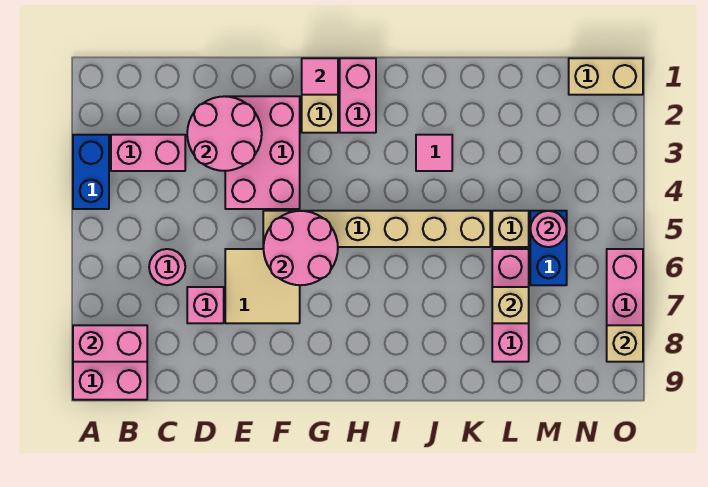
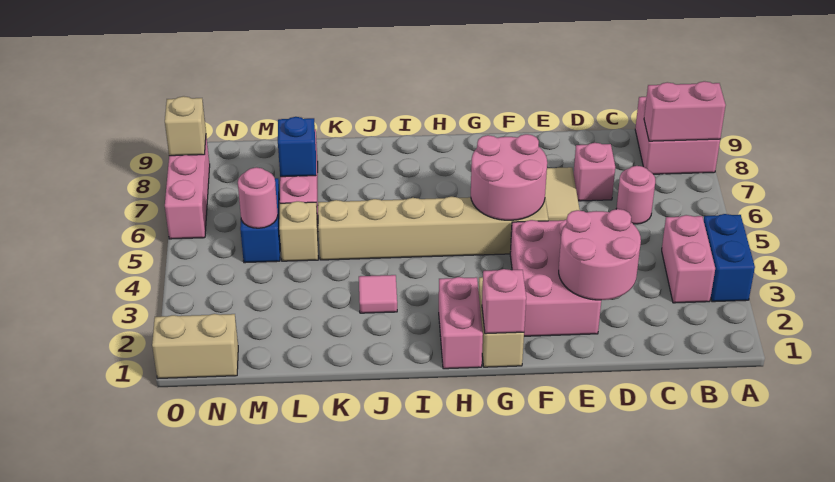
pink 1x2 brick [111,135,185,171] -> pink 1x2 brick turned to [662,215,715,303]
pink 1x1 tile [302,58,338,95] -> pink 1x1 brick [482,269,526,334]
tan 1x1 brick [492,287,529,323] -> blue 1x1 brick [278,117,316,177]

